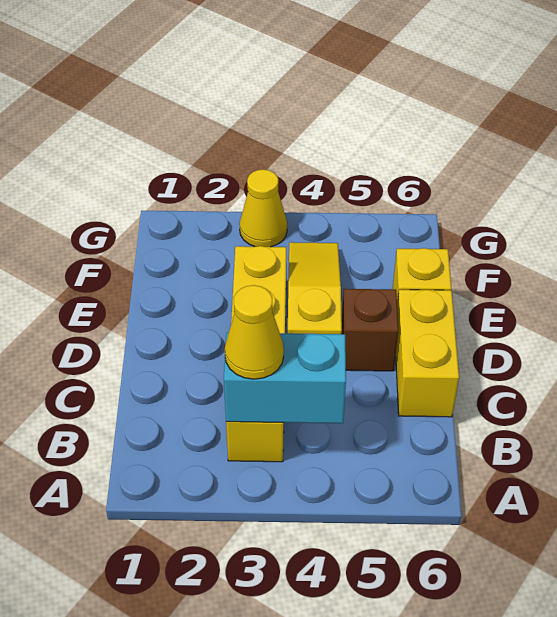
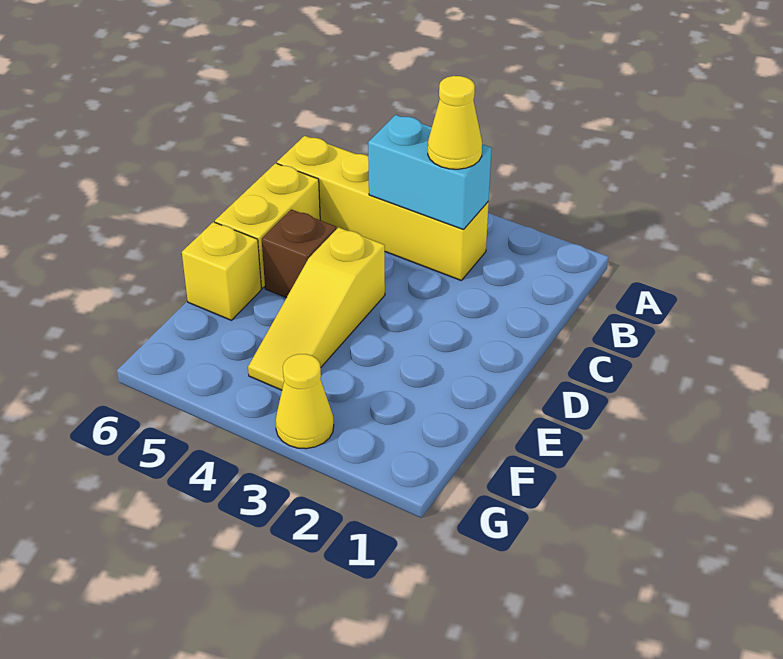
yellow 1x4 brick [226,246,286,462] -> yellow 1x4 brick turned to [277,136,489,281]

